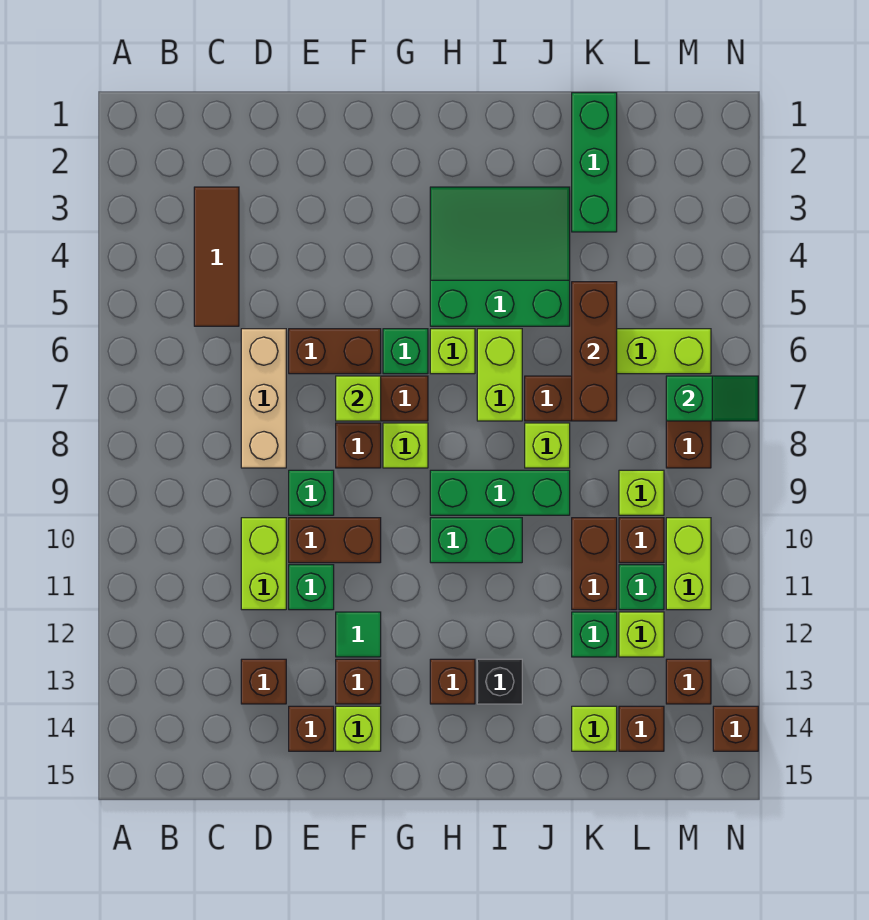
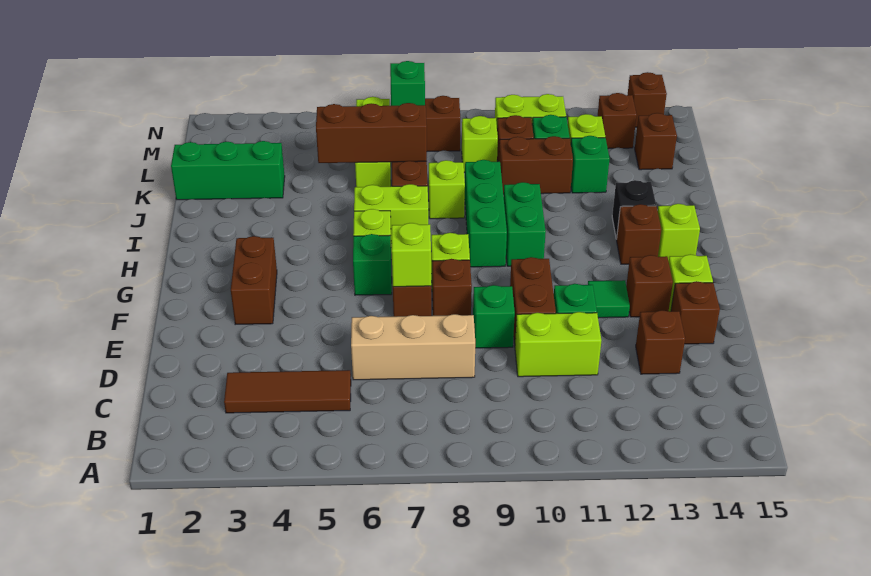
brown 1x2 brick [289,329,381,374] -> brown 1x2 brick moved to [231,236,277,325]
green 3x3 slope [430,187,570,326] -> none
lime 1x1 brick [572,706,617,751] -> lime 1x1 brick moved to [658,204,700,261]

